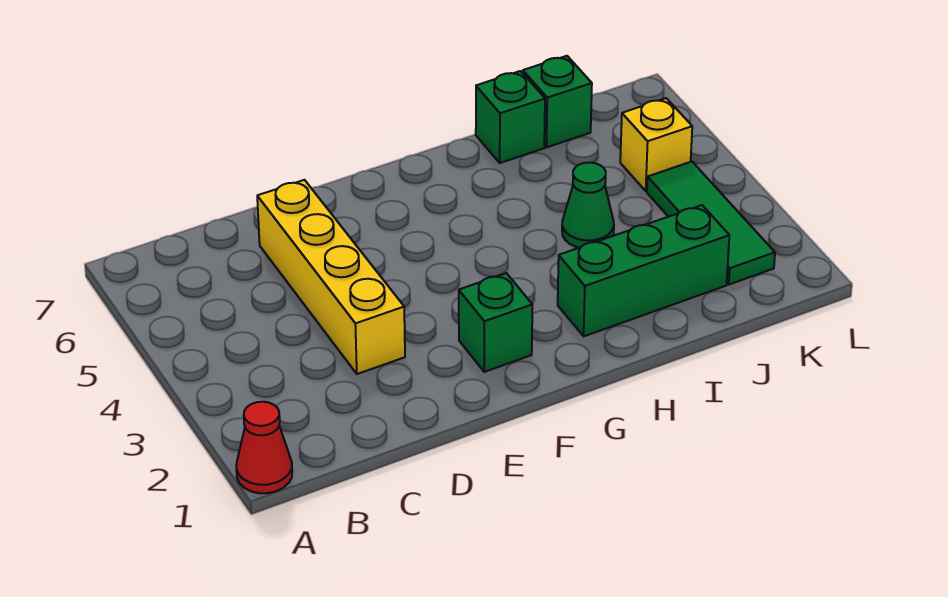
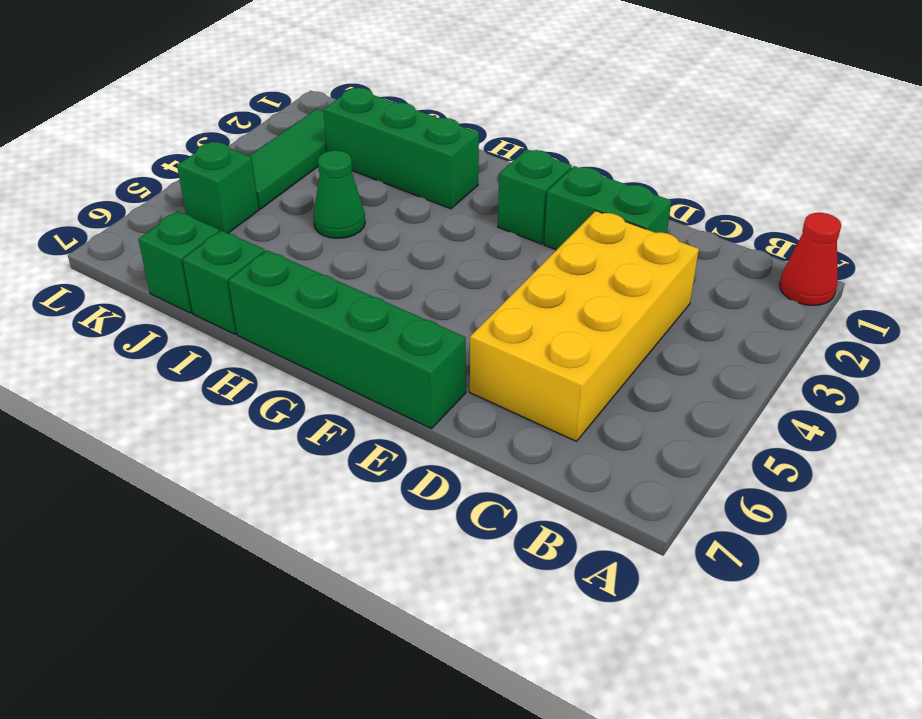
none -> green 1x2 brick [544,166,671,250]
yellow 1x4 brick [257,180,405,374] -> yellow 2x4 brick [470,211,699,441]
none -> green 1x4 brick [228,250,466,429]
yellow 1x1 brick [620,98,692,191] -> green 1x1 brick [177,142,259,233]

